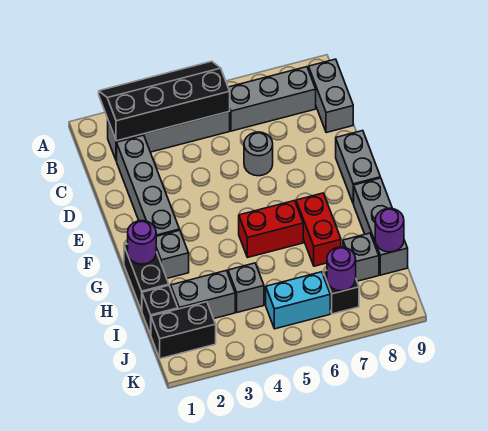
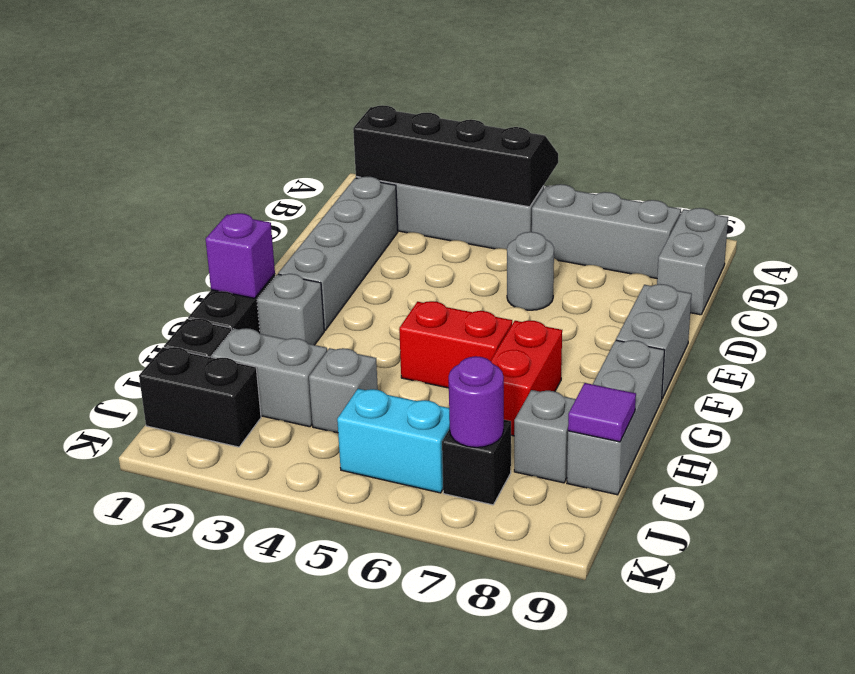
purple 1x1 round brick [128,221,156,264] -> purple 1x1 brick [206,213,275,298]
purple 1x1 round brick [375,208,404,252] -> purple 1x1 tile [568,383,636,442]

